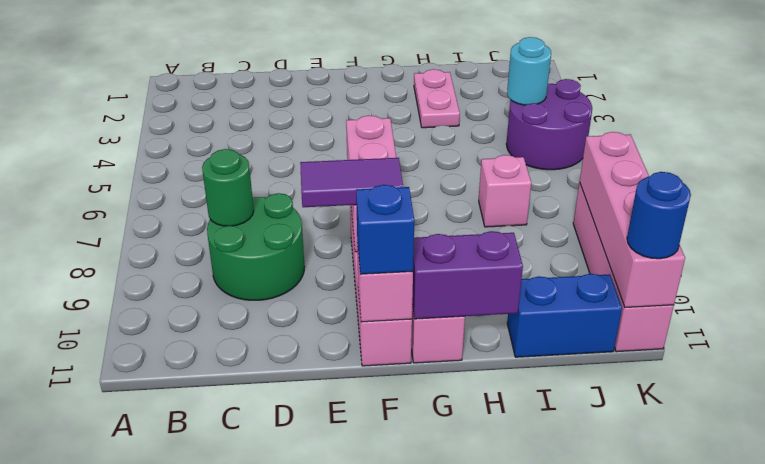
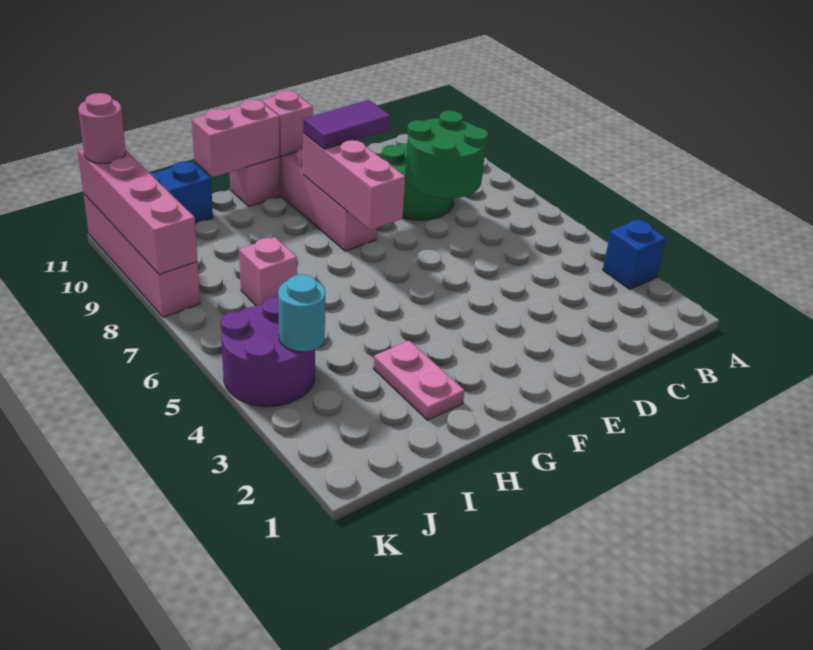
green 1x1 round brick [202,149,254,226] -> green 2x2 round brick [405,111,488,199]
blue 1x1 brick [356,185,414,274] -> blue 1x1 brick moved to [603,220,666,289]
purple 1x2 brick [412,231,523,319] -> pink 1x2 brick [192,99,280,177]
blue 1x1 round brick [627,172,691,259] -> pink 1x1 round brick [78,93,126,163]

